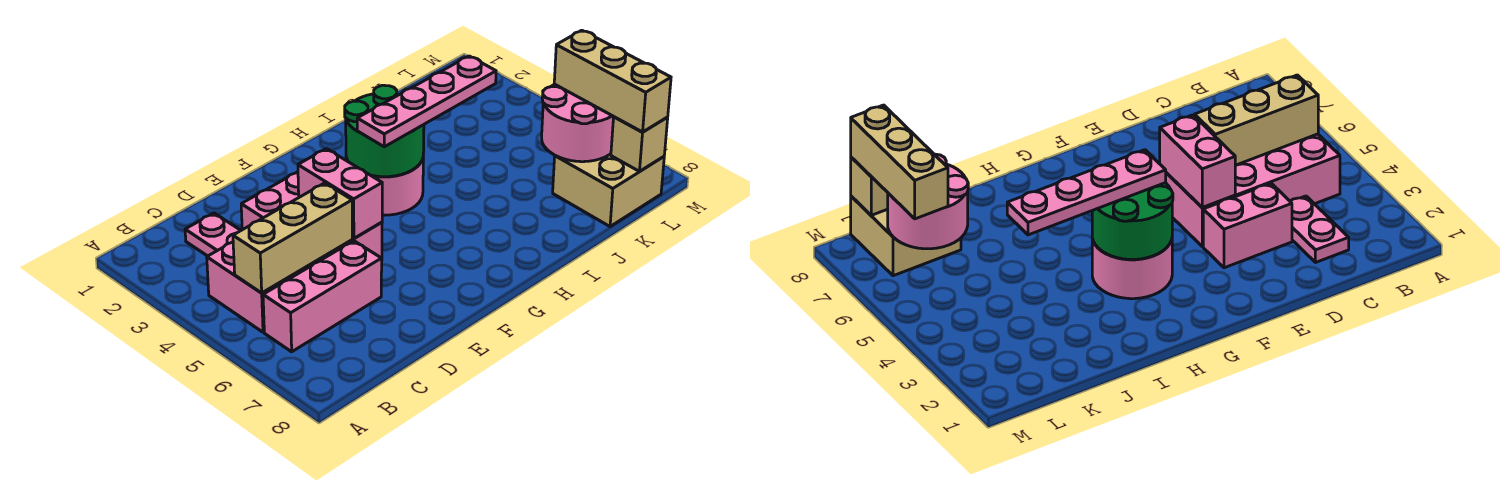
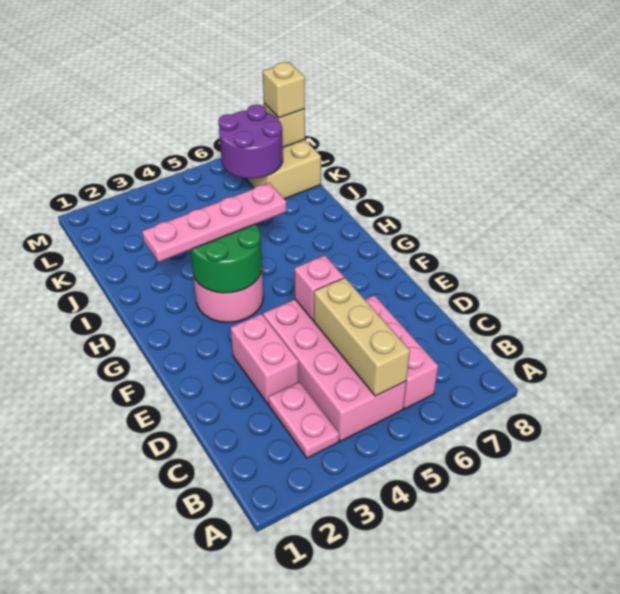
pink 1x2 plate [185,213,241,256] -> pink 1x2 plate turned to [268,382,339,458]
pink 1x2 brick [298,149,382,238] -> pink 1x1 brick [294,255,344,320]
pink 1x4 plate [357,56,496,147] -> pink 1x4 plate turned to [142,183,287,262]
pink 2x2 round brick [542,84,614,162] -> purple 2x2 round brick [219,105,283,179]
tan 1x3 brick [554,30,671,132] -> tan 1x1 brick [263,62,305,118]

